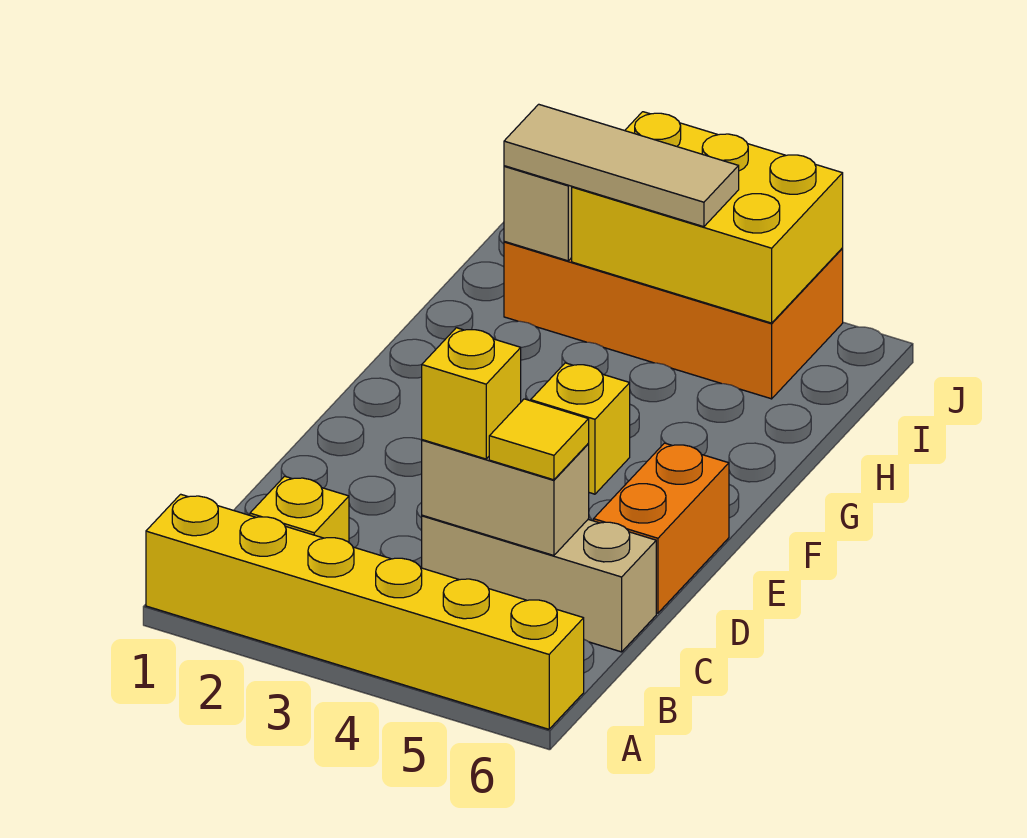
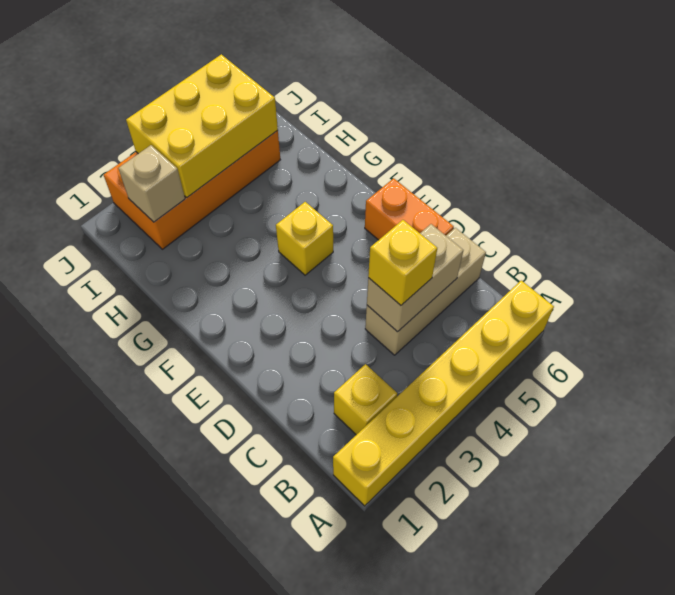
yellow 1x1 tile [489,399,589,480] -> none
tan 1x3 tile [504,104,739,227] -> none

